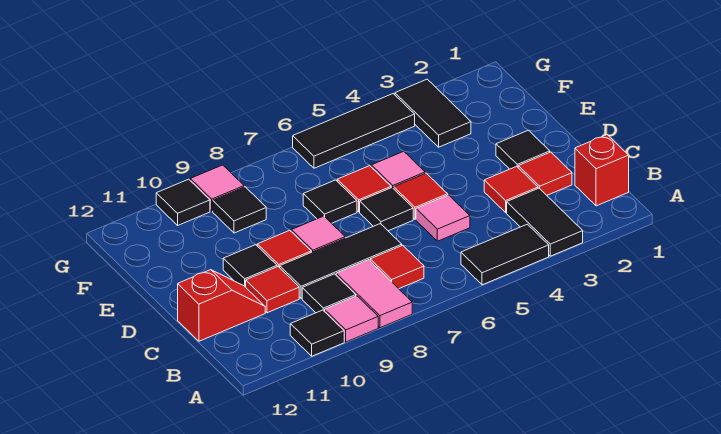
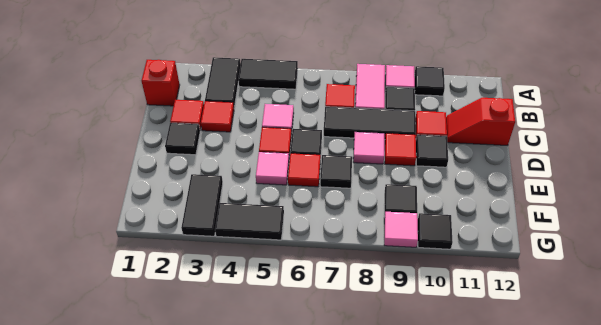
black 1x3 tile [293,94,415,168] -> black 1x2 tile [215,203,284,240]

